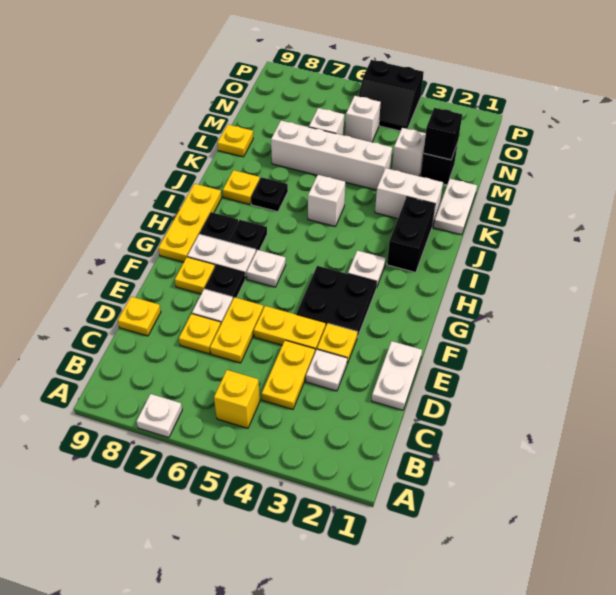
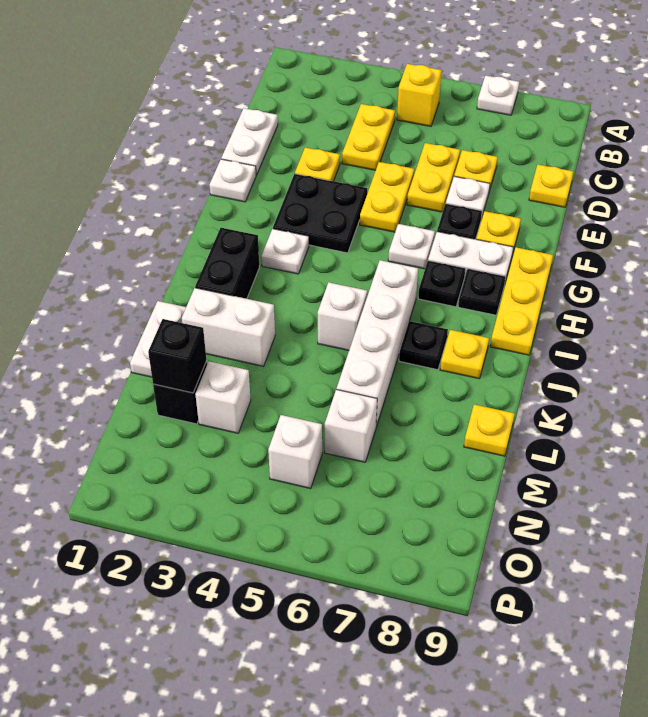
white 1x1 plate [306,349,347,391] -> white 1x1 plate moved to [209,159,256,202]
yellow 1x2 plate [254,306,326,352] -> yellow 1x2 plate turned to [360,162,414,232]
white 1x4 brick [271,121,392,190] -> white 1x4 brick turned to [337,260,418,427]
black 2x2 slope [358,60,424,131] -> none

